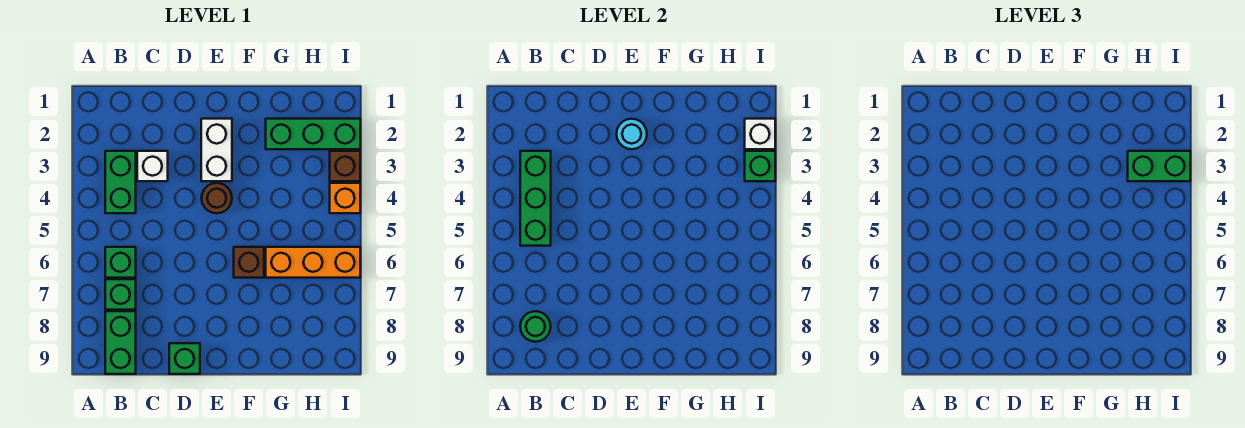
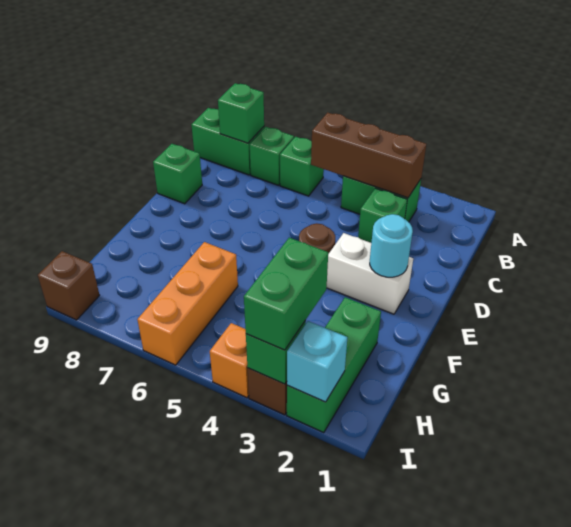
green 1x3 brick [520,151,551,246] -> brown 1x3 brick [311,112,426,198]
green 1x1 round brick [520,311,551,342] -> green 1x1 brick [218,83,264,143]
white 1x1 brick [137,151,168,181] -> green 1x1 brick [358,188,407,243]
brown 1x1 brick [234,247,264,278] -> brown 1x1 brick moved to [38,251,100,320]
white 1x1 brick [745,119,775,149] -> cyan 1x1 brick [287,321,348,402]

